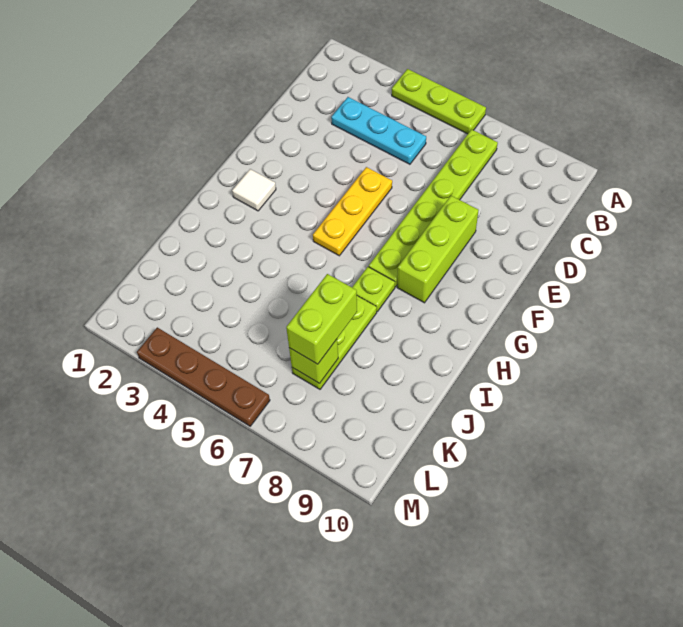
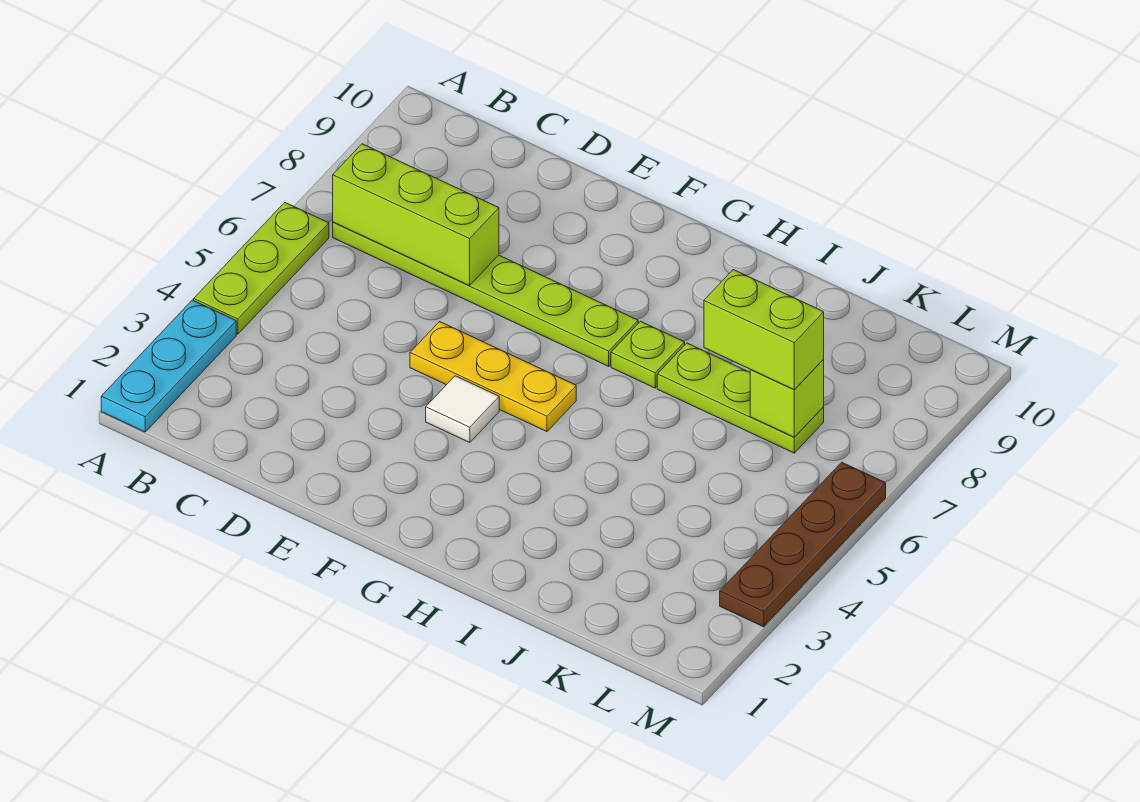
cyan 1x3 plate [331,97,426,164] -> cyan 1x3 plate moved to [101,300,236,432]
lime 1x3 brick [397,196,479,303] -> lime 1x3 brick moved to [333,144,499,286]
white 1x1 tile [232,169,276,211] -> white 1x1 tile moved to [426,376,499,443]

